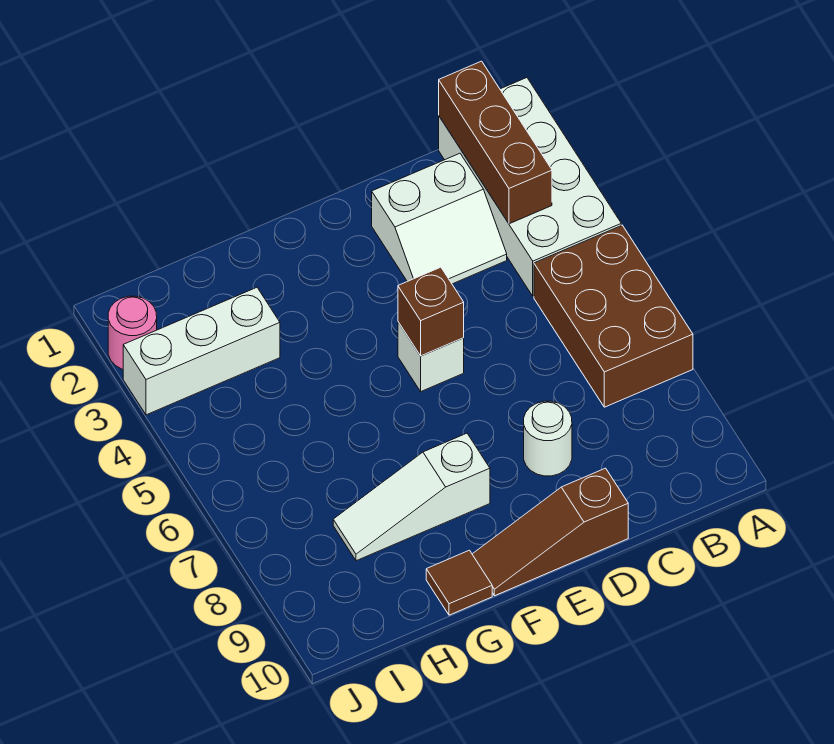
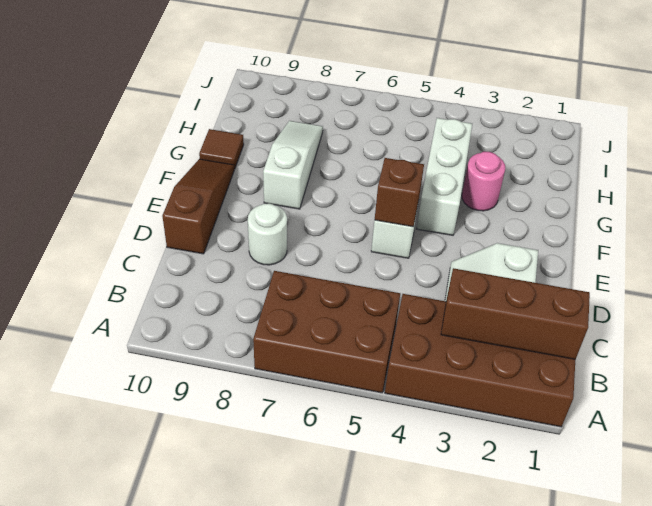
white 2x4 brick [439,78,621,296] -> brown 2x4 brick [385,294,575,427]
white 1x3 brick [123,288,280,415] -> white 1x3 brick moved to [417,118,472,235]
pink 1x1 round brick [108,296,157,369] -> pink 1x1 round brick moved to [462,152,505,211]

